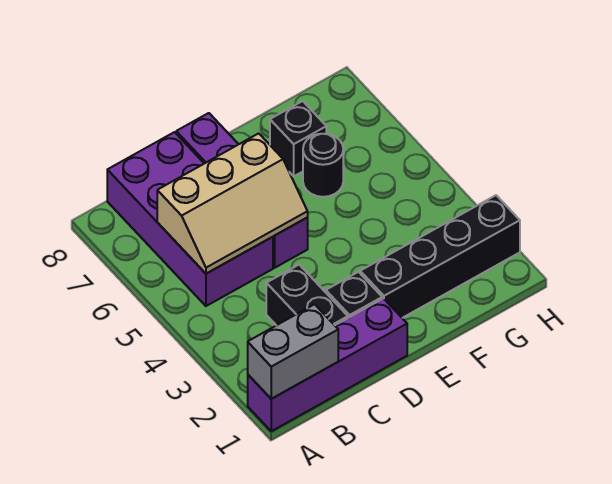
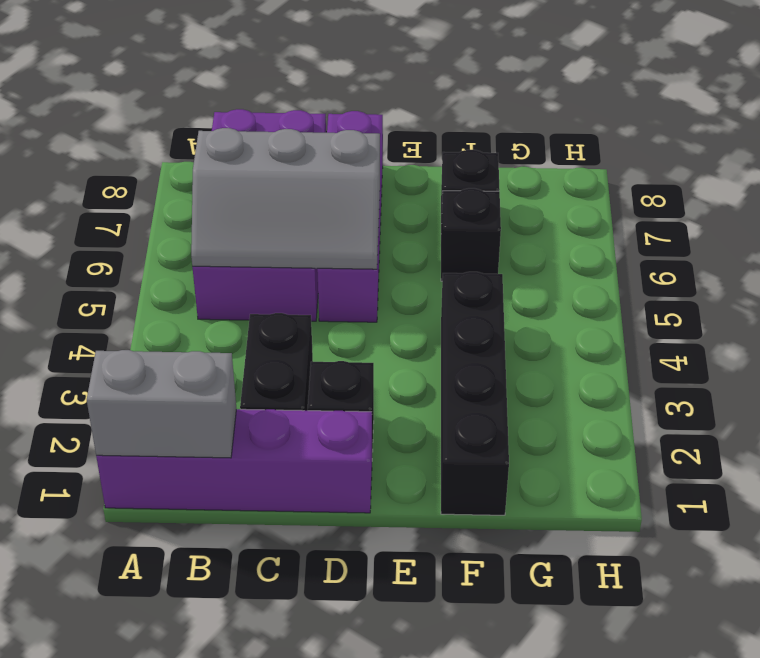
tan 2x3 slope [157,133,308,274] -> grey 2x3 slope [191,128,380,269]
black 1x4 brick [360,195,520,318] -> black 1x4 brick turned to [441,272,509,515]
black 1x1 round brick [303,134,343,197] -> black 1x1 brick [441,188,501,281]

